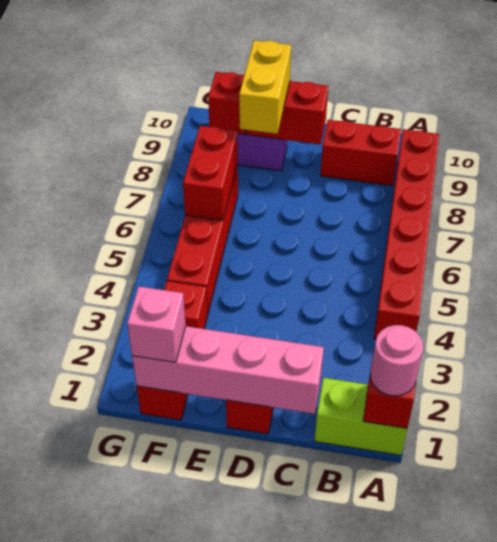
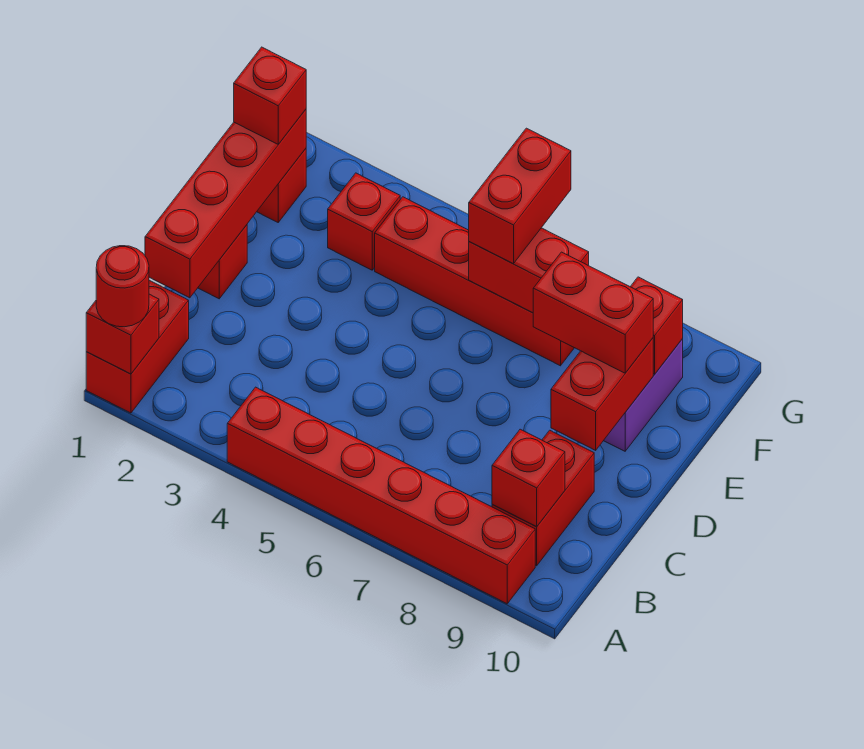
lime 1x2 brick [314,378,407,455] -> red 1x2 brick [86,280,189,413]
pink 1x1 round brick [371,325,423,396] -> red 1x1 round brick [96,246,149,327]
none -> red 1x1 brick [492,429,565,526]
pink 1x4 brick [132,326,324,414] -> red 1x4 brick [145,110,306,298]
yellow 1x2 brick [239,40,291,134] -> red 1x2 brick [533,252,653,373]
pink 1x1 brick [127,287,186,362] -> red 1x1 brick [234,47,306,144]
none -> red 1x2 brick [469,128,571,264]

